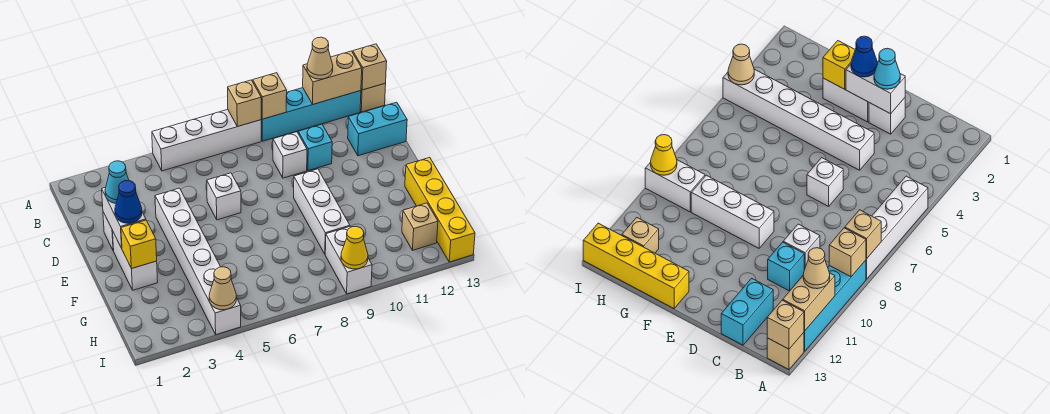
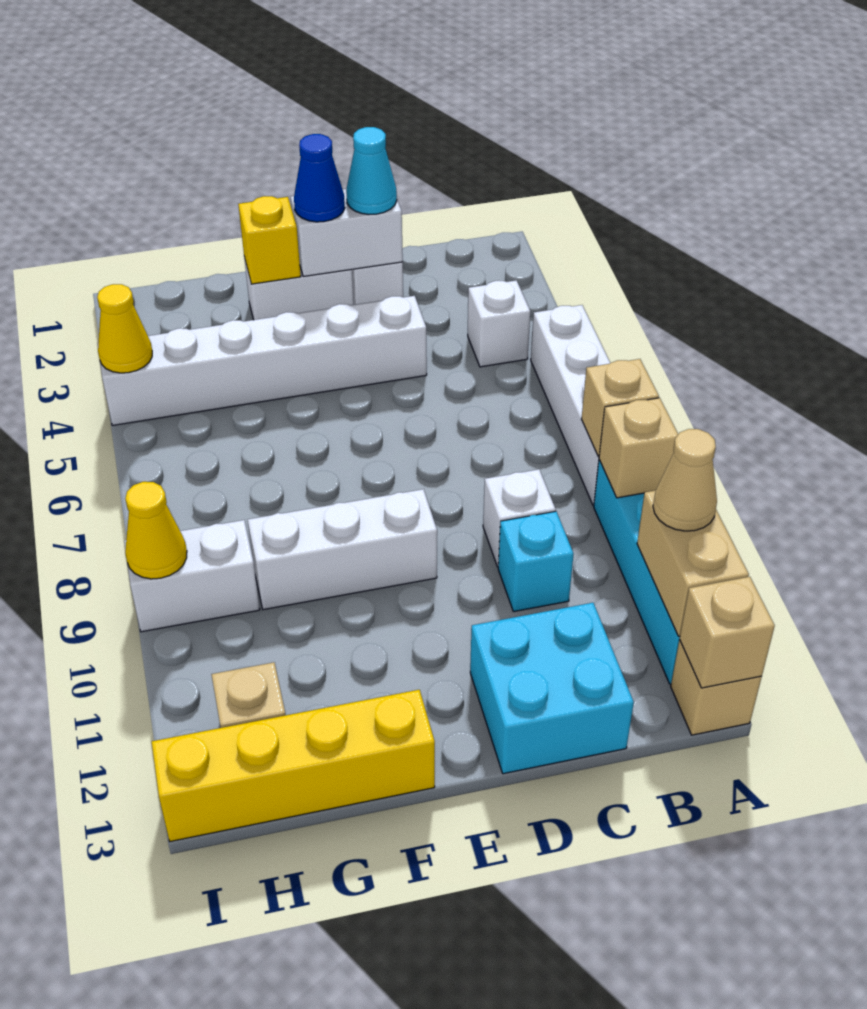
cyan 1x2 brick [348,102,407,156] -> cyan 2x2 brick [470,603,634,774]
white 1x1 brick [207,173,241,220] -> white 1x1 brick moved to [468,280,530,367]
tan 1x1 cone [209,267,237,310] -> yellow 1x1 cone [97,284,152,373]

